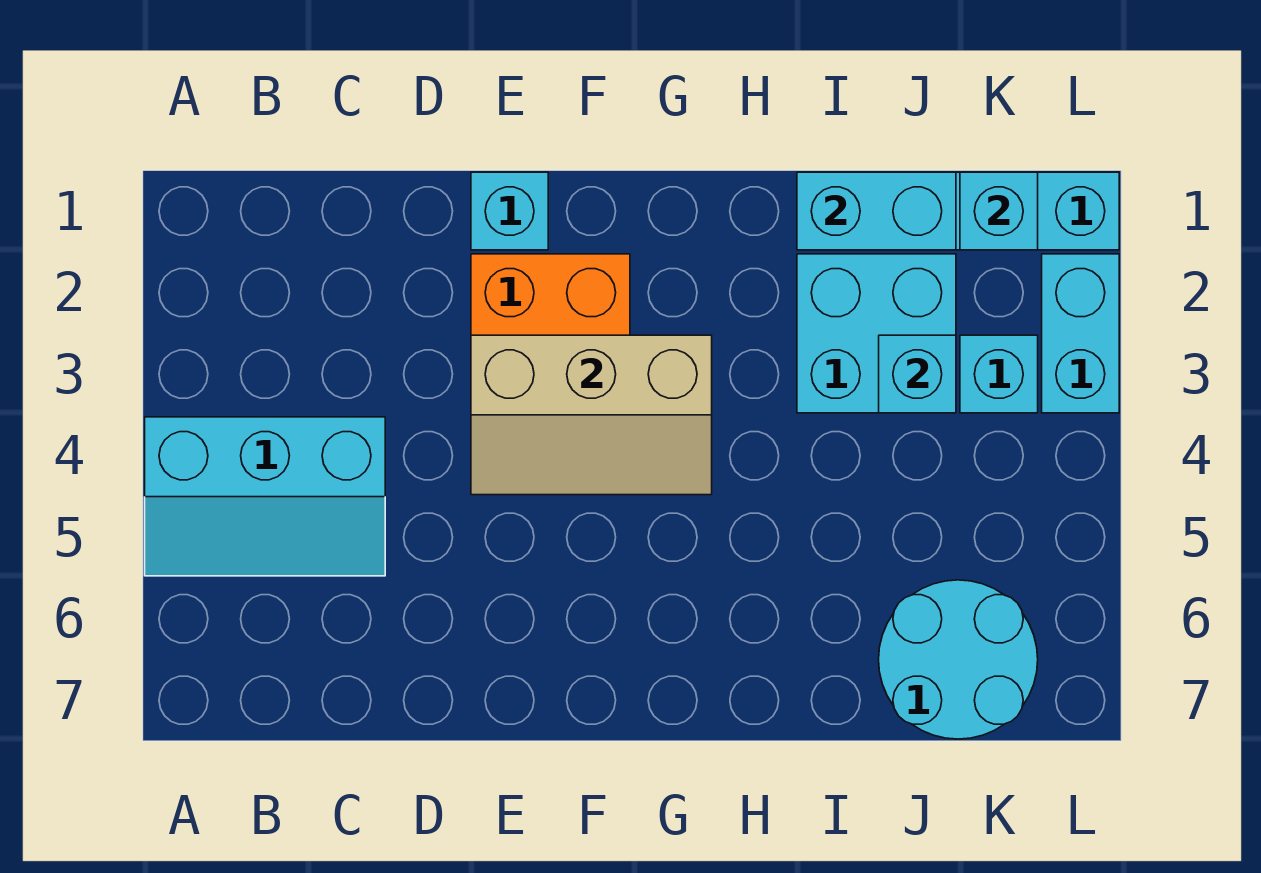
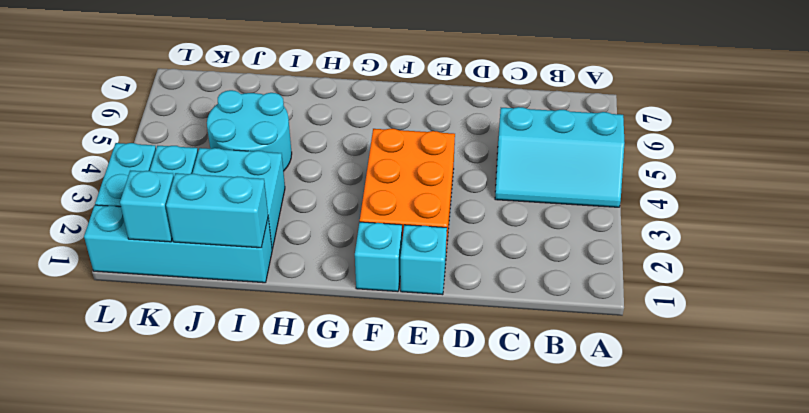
cyan 2x3 slope [145,417,385,576] -> cyan 2x3 slope turned to [495,107,625,207]
tan 2x3 slope [471,335,712,495] -> none
cyan 1x1 brick [879,335,956,413] -> cyan 1x1 brick moved to [355,222,402,292]
cyan 2x2 round brick [879,580,1038,739] -> cyan 2x2 round brick moved to [207,90,292,171]

